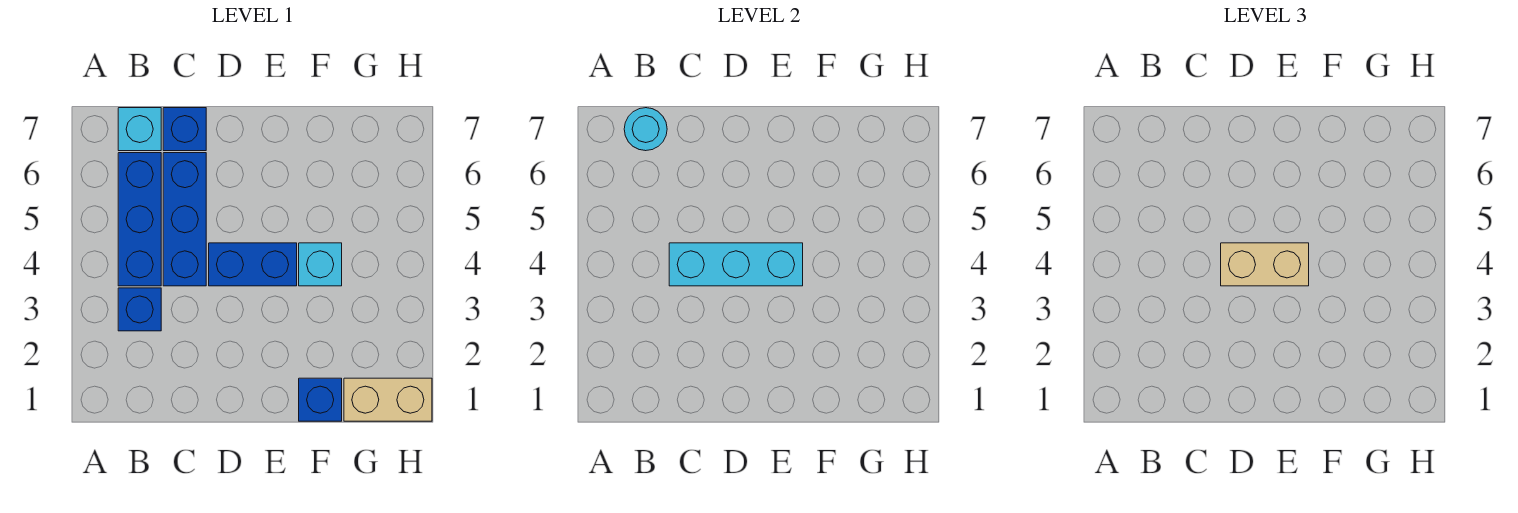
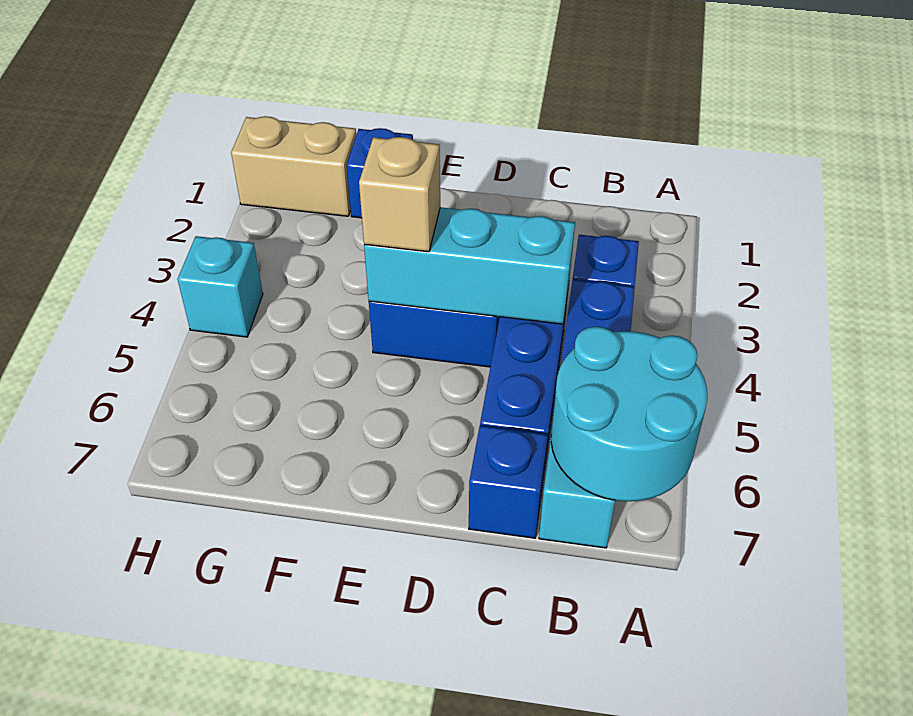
cyan 1x1 round brick [624,108,667,151] -> cyan 2x2 round brick [551,327,707,501]
tan 1x2 brick [1221,243,1309,286] -> tan 1x1 brick [359,137,440,252]
cyan 1x1 brick [299,243,342,286] -> cyan 1x1 brick moved to [177,236,263,337]

